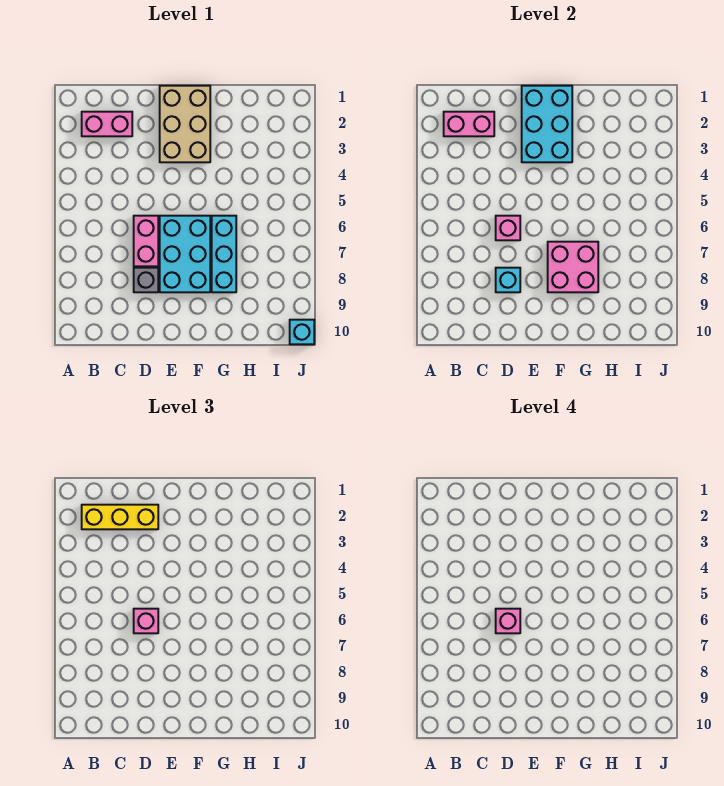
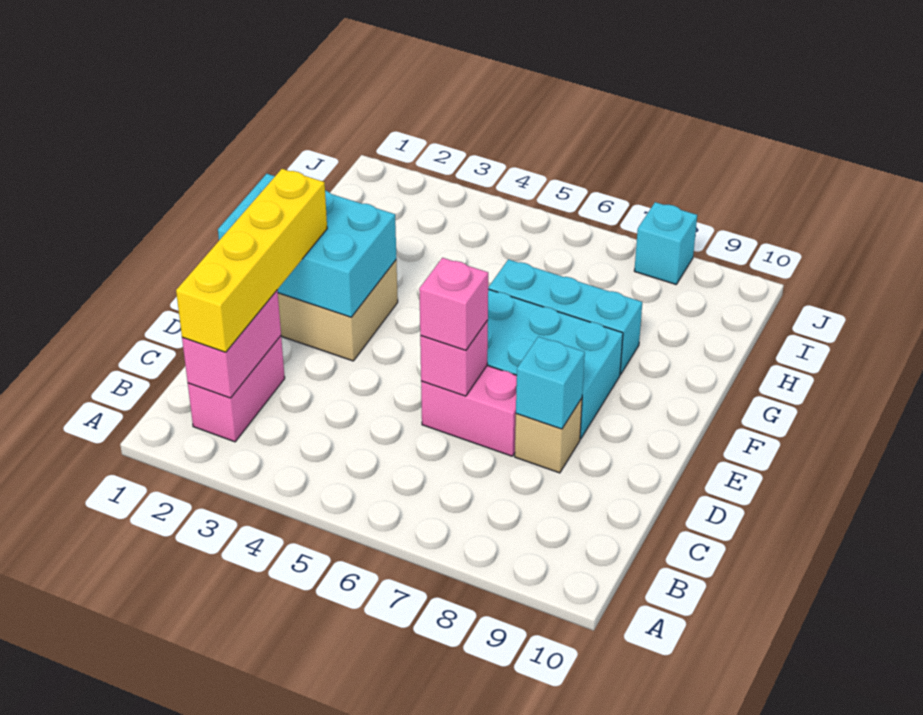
yellow 1x3 brick [82,505,158,529] -> yellow 1x4 brick [176,169,327,352]
pink 1x1 brick [496,609,520,633] -> none
grey 1x1 brick [134,268,158,292] -> tan 1x1 brick [515,398,582,473]
pink 2x2 brick [548,242,598,292] -> none
cyan 1x1 brick [290,320,314,344] -> cyan 1x1 brick moved to [634,202,697,284]

